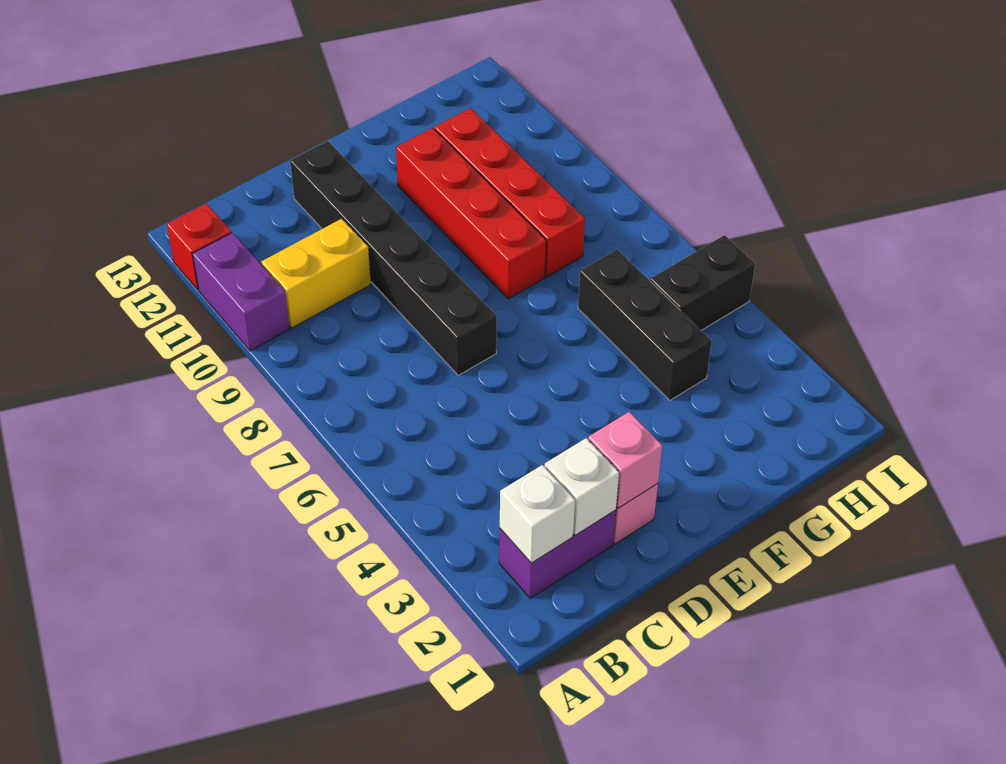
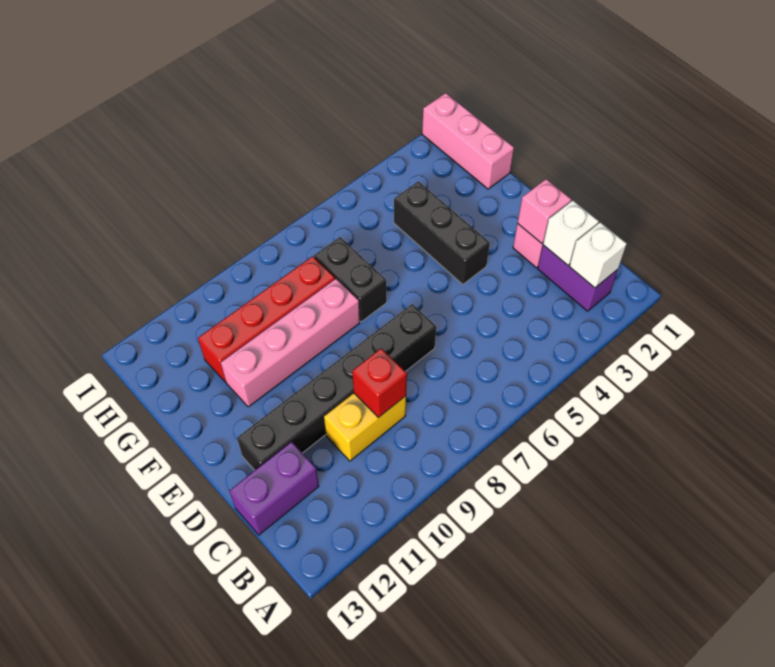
purple 1x2 brick [193,233,290,351] -> purple 1x2 brick moved to [229,442,319,535]
red 1x1 brick [167,203,232,290] -> red 1x1 brick moved to [352,348,407,418]
yellow 1x2 brick [261,219,371,328] -> yellow 1x2 brick turned to [324,393,406,461]
red 1x4 brick [396,128,546,299] -> pink 1x4 brick [221,279,360,407]
none -> pink 1x3 brick [422,93,514,189]
black 1x3 brick [578,250,712,400] -> black 1x3 brick turned to [394,181,490,285]
black 1x2 brick [650,235,755,330] -> black 1x2 brick moved to [314,237,386,322]

